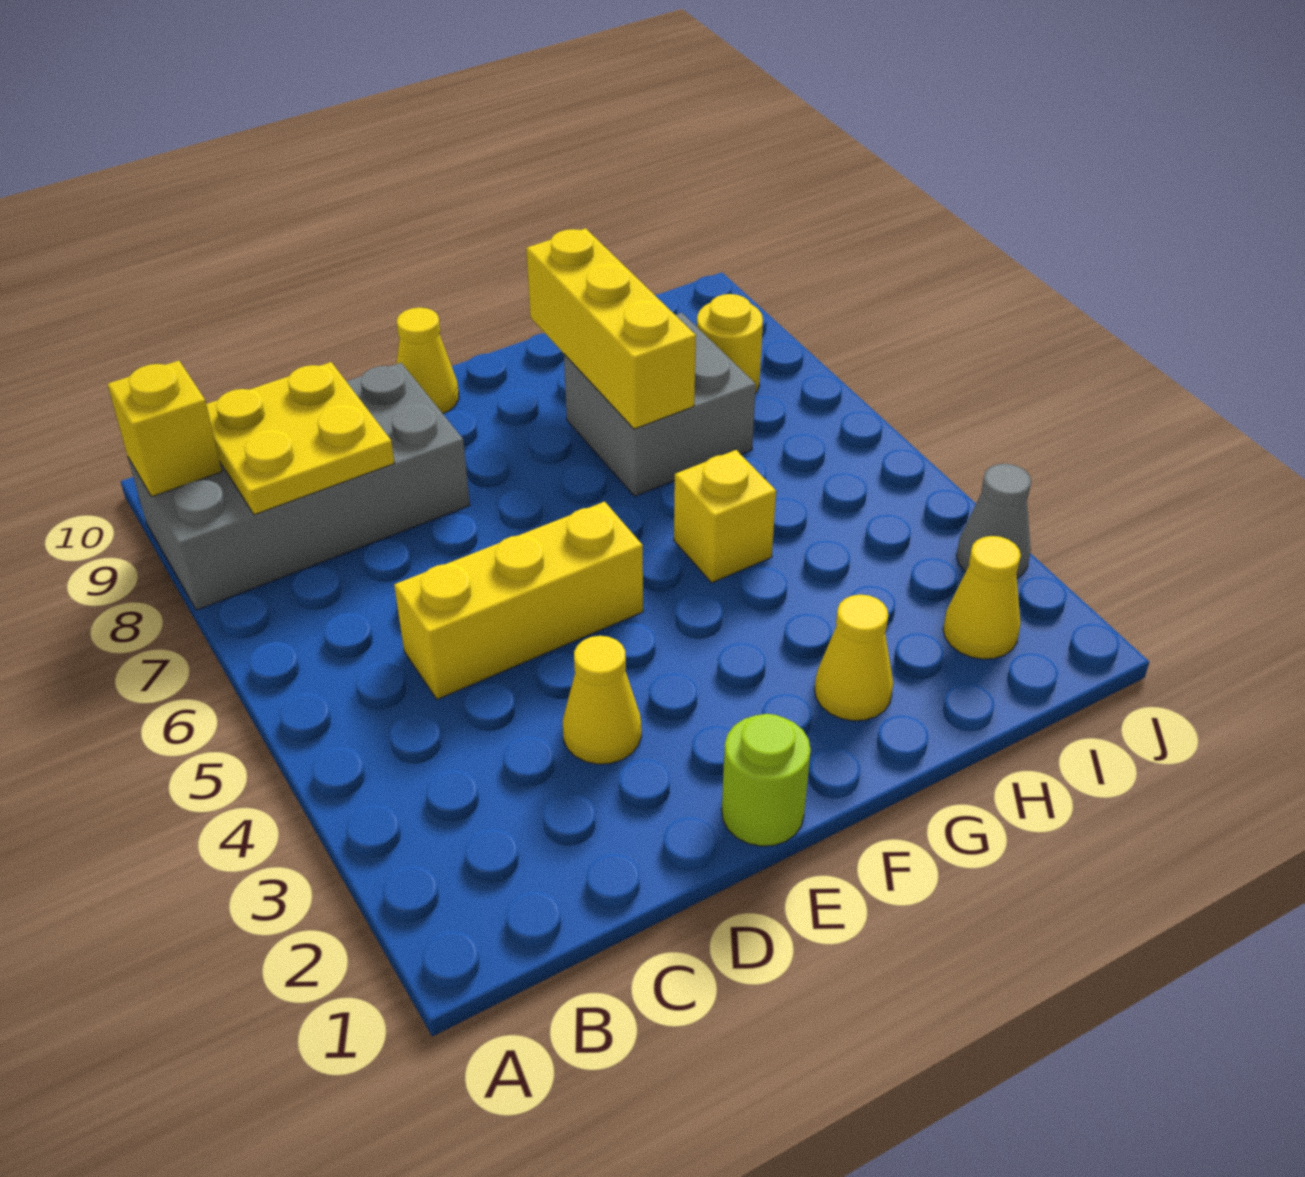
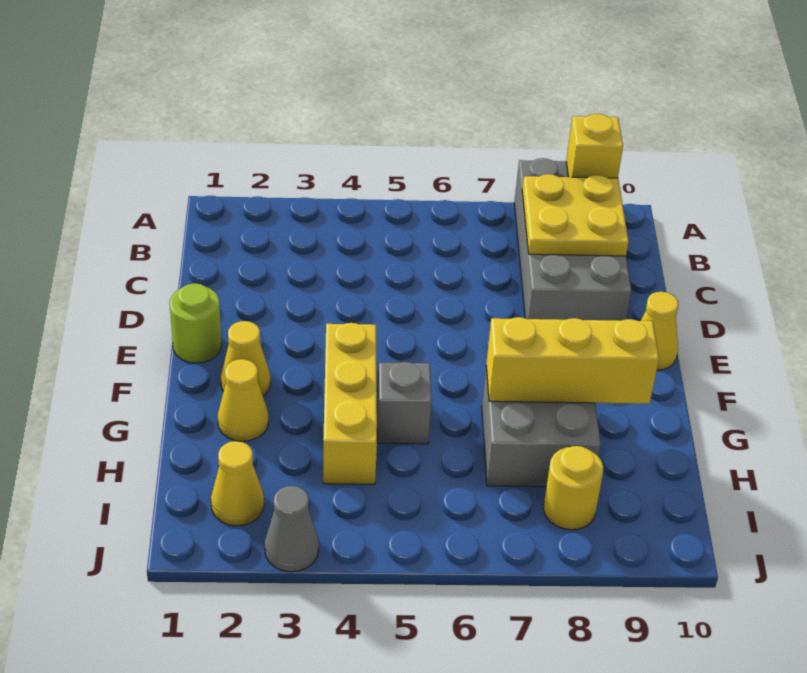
yellow 1x3 brick [394,502,643,699] -> yellow 1x3 brick moved to [323,323,377,484]
yellow 1x1 cone [563,636,641,764] -> yellow 1x1 cone moved to [221,321,271,396]
yellow 1x1 brick [674,450,776,583] -> grey 1x1 brick [377,362,432,444]

